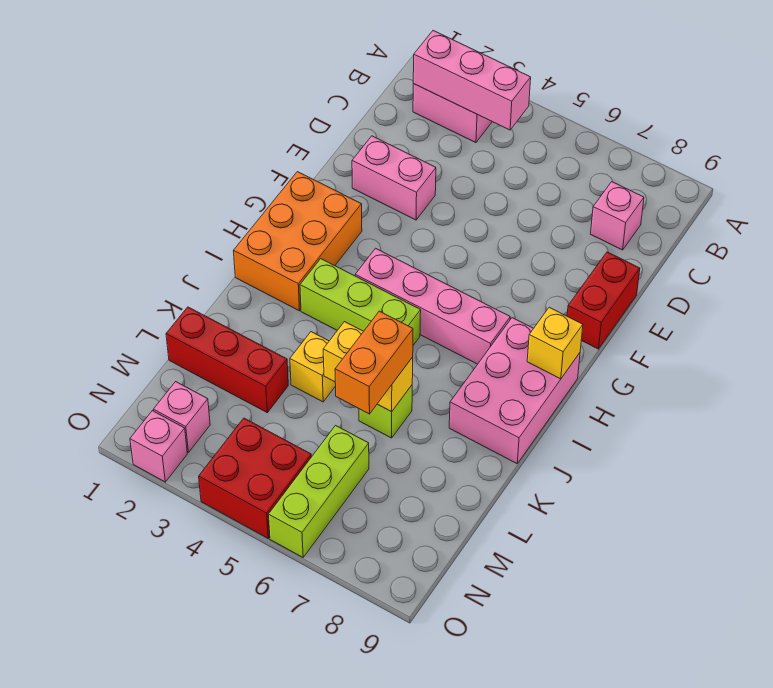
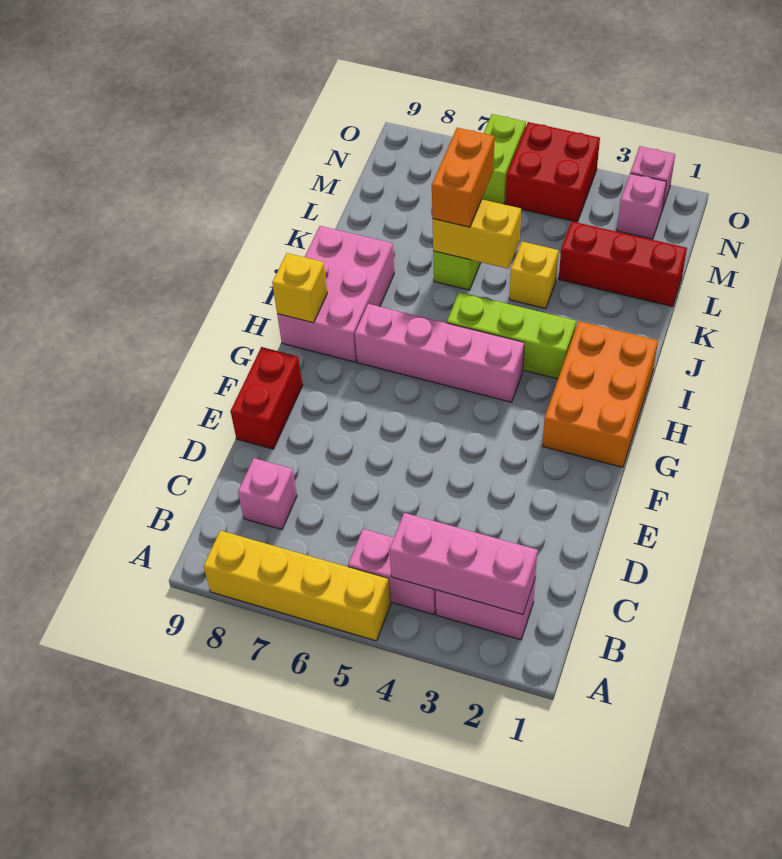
none -> yellow 1x4 brick [204,530,391,641]
pink 1x2 brick [352,136,436,220] -> pink 1x2 brick moved to [348,529,436,615]
lime 1x3 brick [268,425,369,557] -> lime 1x2 brick [482,114,526,204]

